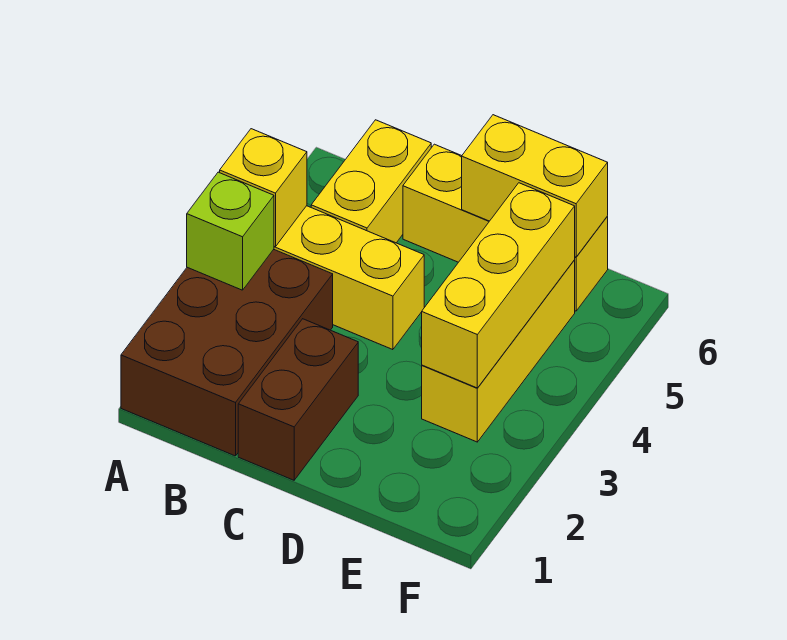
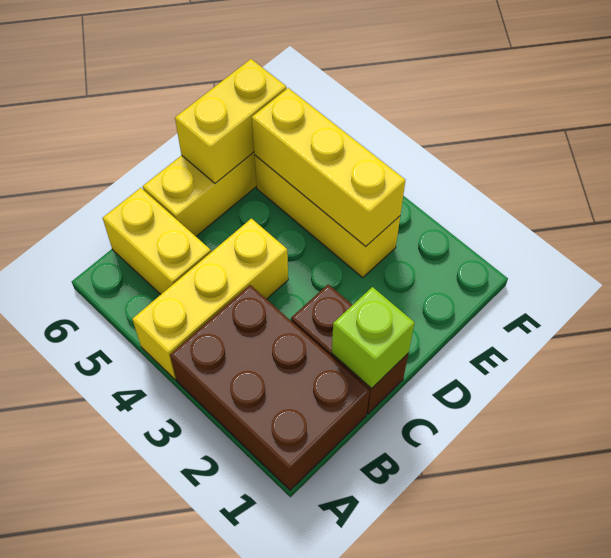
lime 1x1 brick [187,172,274,290] -> lime 1x1 brick moved to [332,287,415,388]
yellow 1x1 brick [220,129,307,247] -> none

